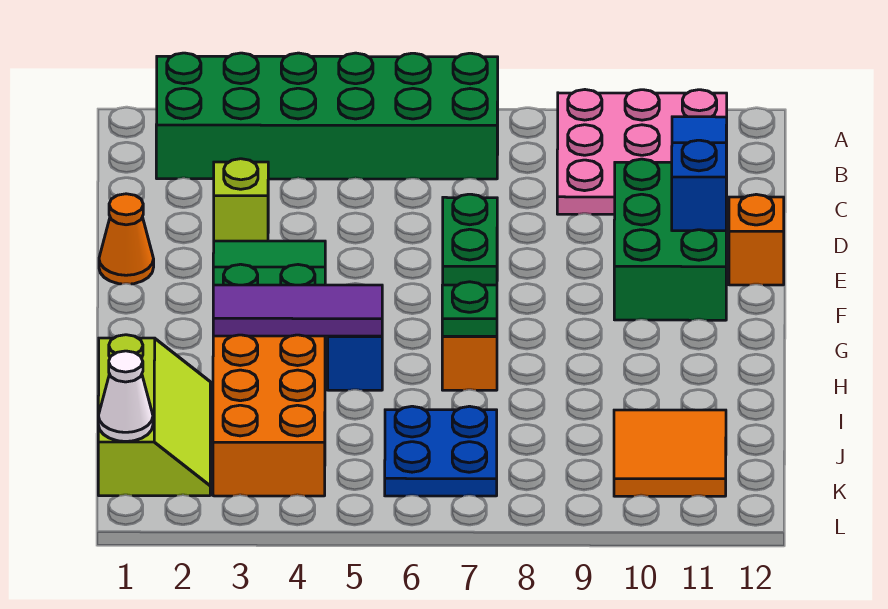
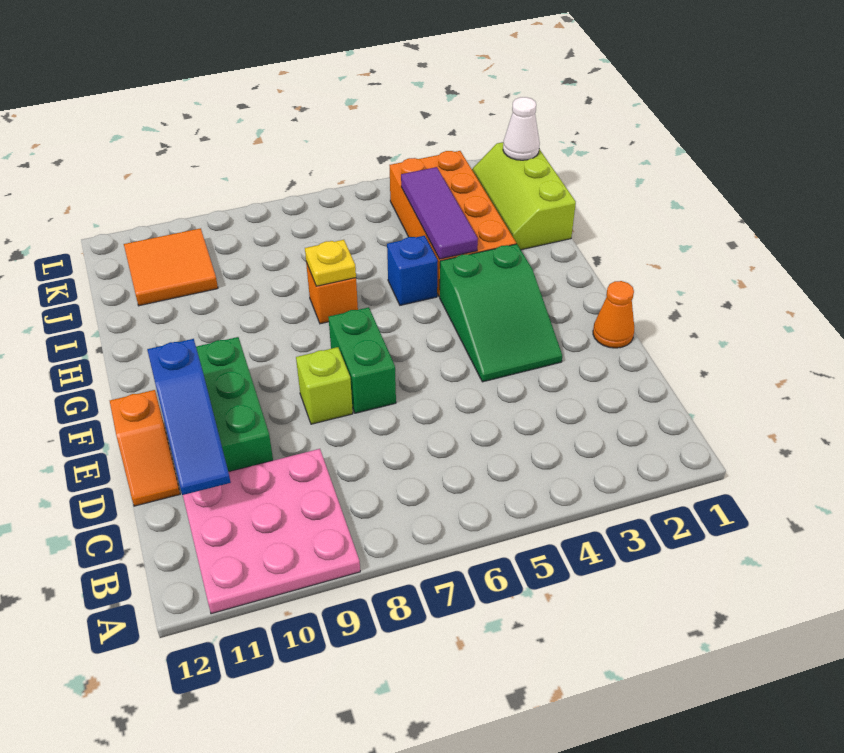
green 2x6 brick [156,53,498,179] -> none
lime 1x1 brick [214,159,268,241] -> lime 1x1 brick moved to [296,347,353,424]
purple 1x3 tile [213,285,382,336] -> purple 1x3 tile turned to [401,167,478,259]
green 1x1 plate [442,282,497,336] -> yellow 1x1 plate [305,240,356,286]
blue 2x2 plate [385,406,497,496] -> none

